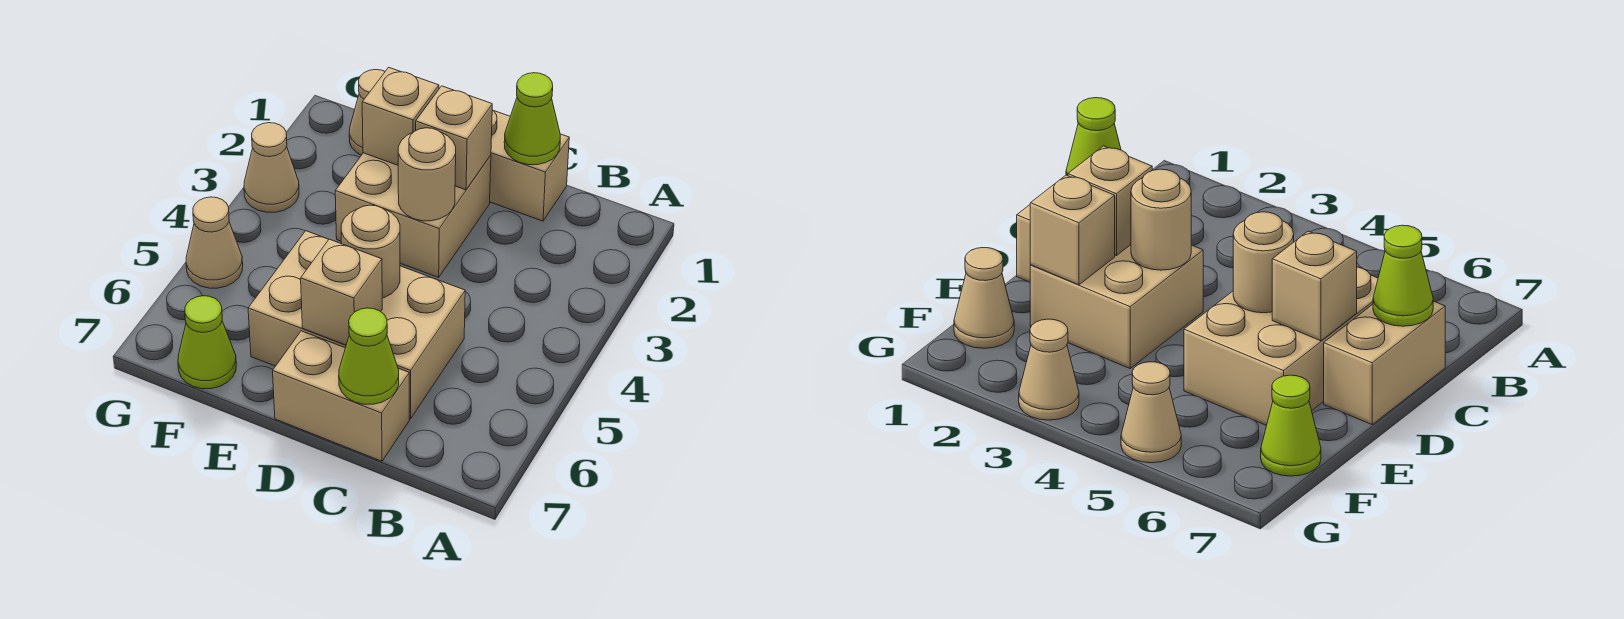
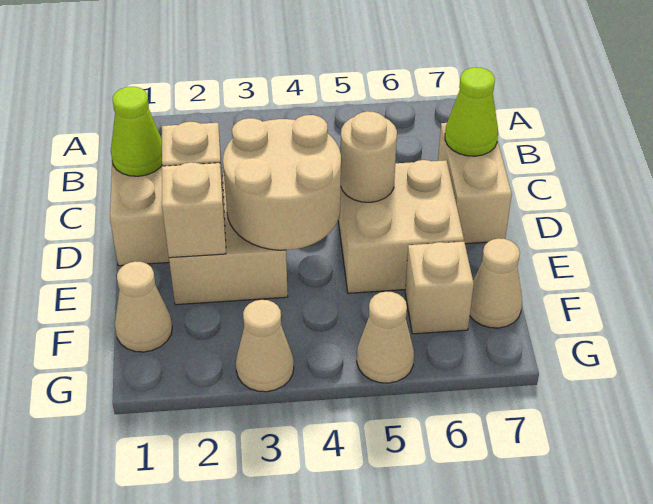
tan 2x3 brick [248,231,465,419] -> tan 2x2 brick [338,160,464,293]
tan 1x1 round brick [398,128,456,221] -> tan 2x2 round brick [223,115,341,250]
tan 1x1 brick [301,239,382,345] -> tan 1x1 brick moved to [405,242,474,334]
lime 1x1 cone [178,296,236,389] -> tan 1x1 cone [470,238,522,328]

